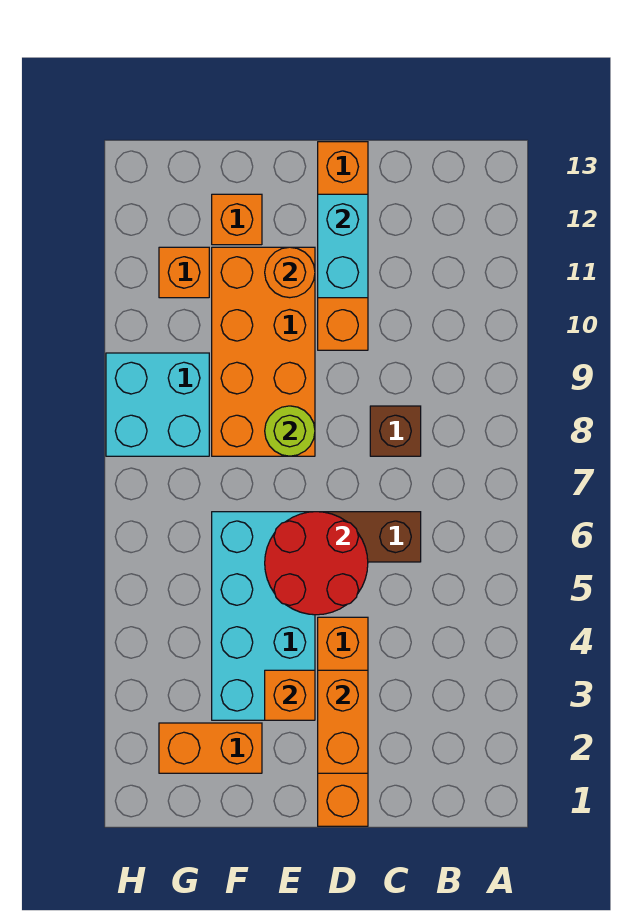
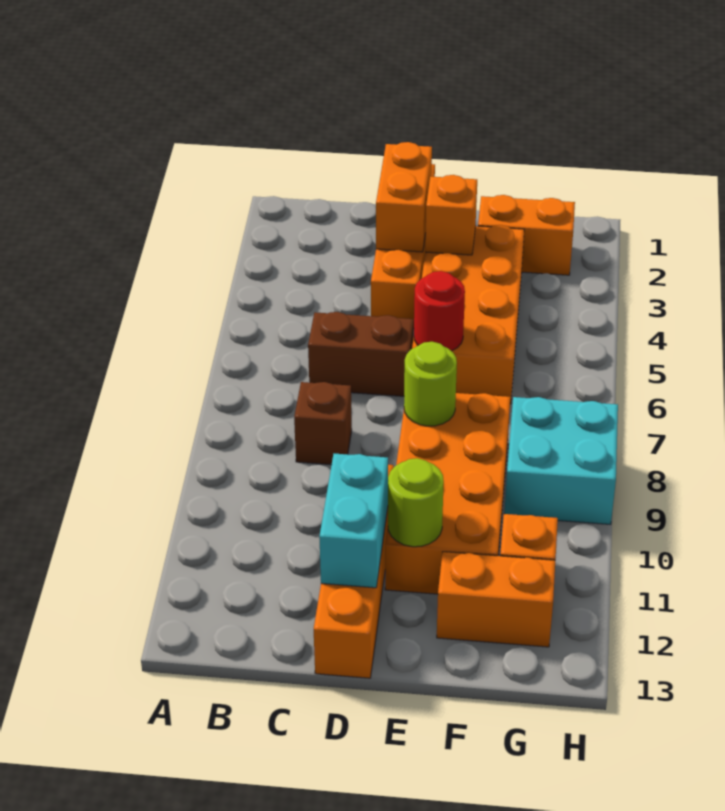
red 2x2 round brick [265,512,368,615] -> red 1x1 round brick [414,271,465,351]
cyan 2x4 brick [212,512,315,720] -> orange 2x4 brick [412,225,524,404]
orange 1x1 round brick [265,247,315,298] -> lime 1x1 round brick [388,458,444,547]
orange 1x1 brick [212,194,262,245] -> orange 1x2 brick [437,552,555,647]

